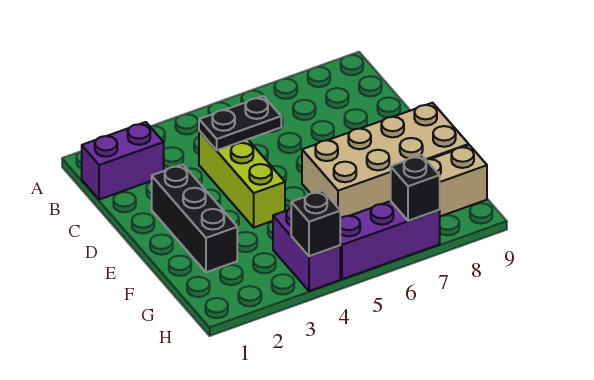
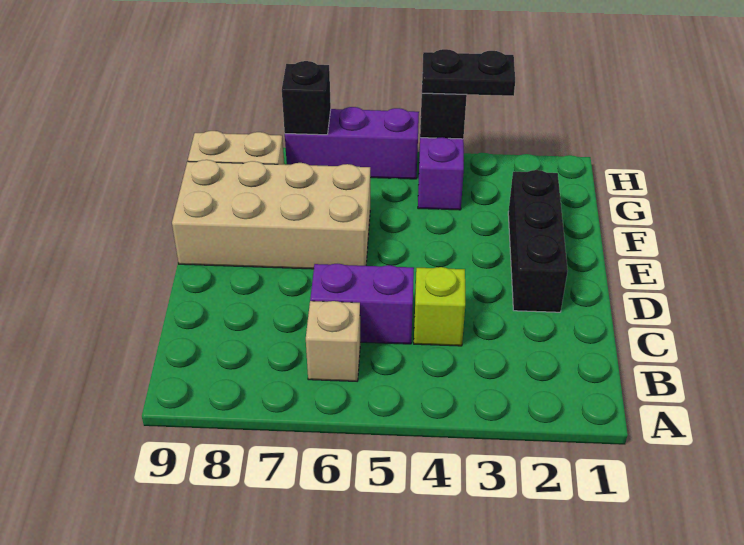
purple 1x2 brick [82,122,164,200] -> purple 1x2 brick moved to [310,264,414,344]
none -> tan 1x1 brick [306,301,360,381]
lime 1x3 brick [199,131,285,227] -> lime 1x1 brick [414,267,465,346]
black 1x2 plate [199,96,281,150] -> black 1x2 plate moved to [422,49,515,96]

